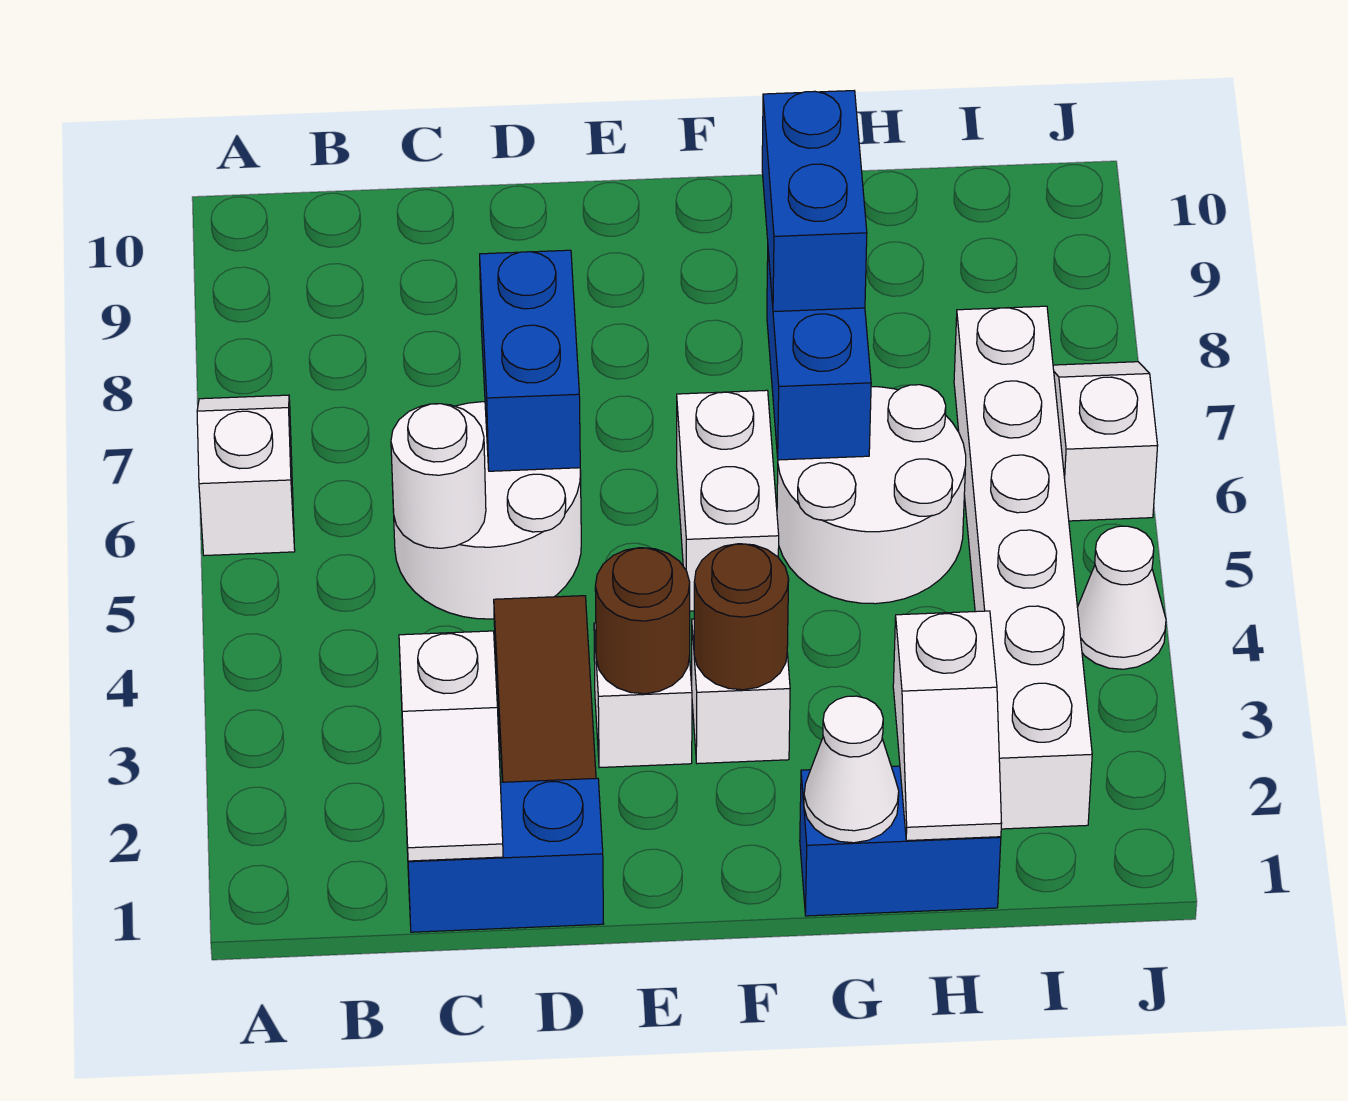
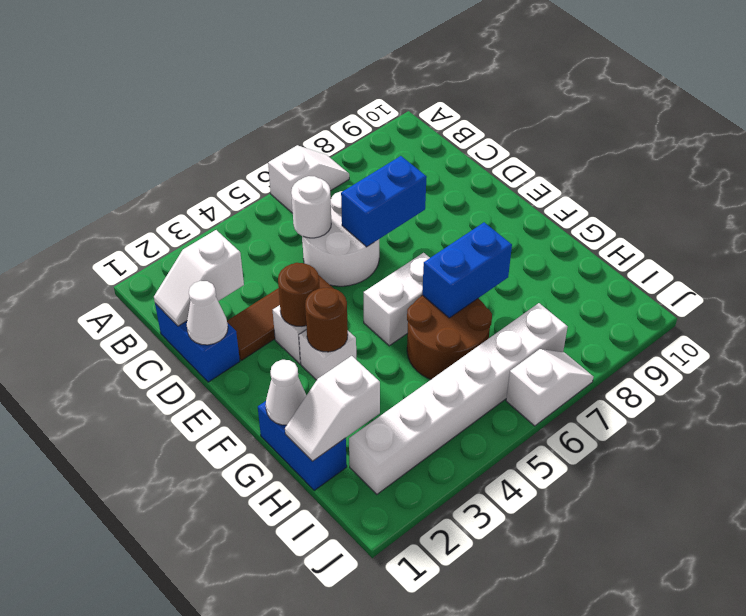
white 2x2 round brick [777,385,966,604] -> brown 2x2 round brick [407,295,492,379]
blue 1x2 brick [762,91,867,312] -> none
white 1x1 cone [1077,526,1166,669] -> white 1x1 cone moved to [187,281,228,345]

